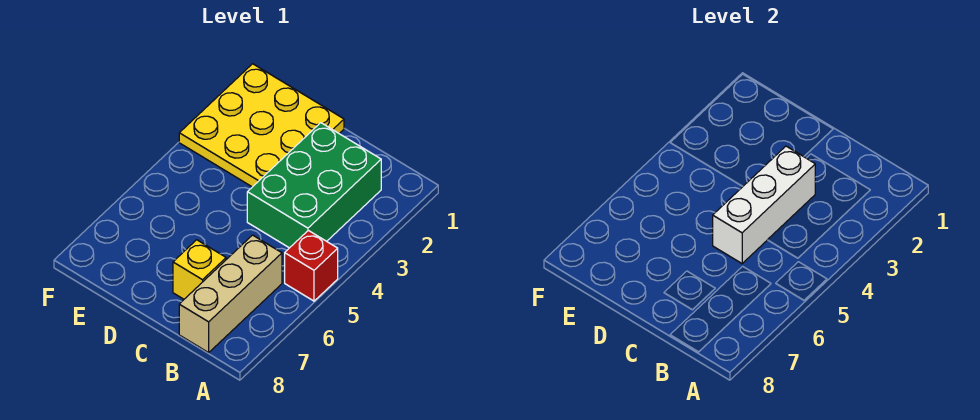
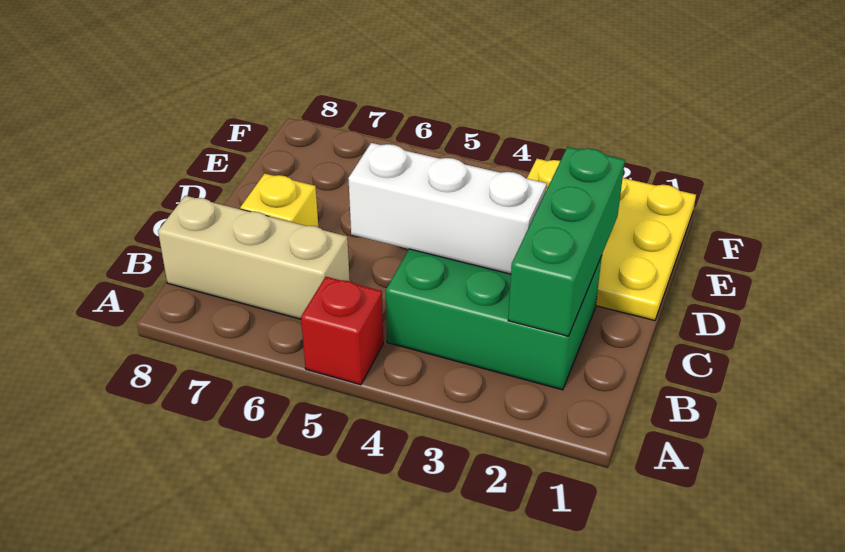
none -> green 1x3 brick [508,147,625,336]

